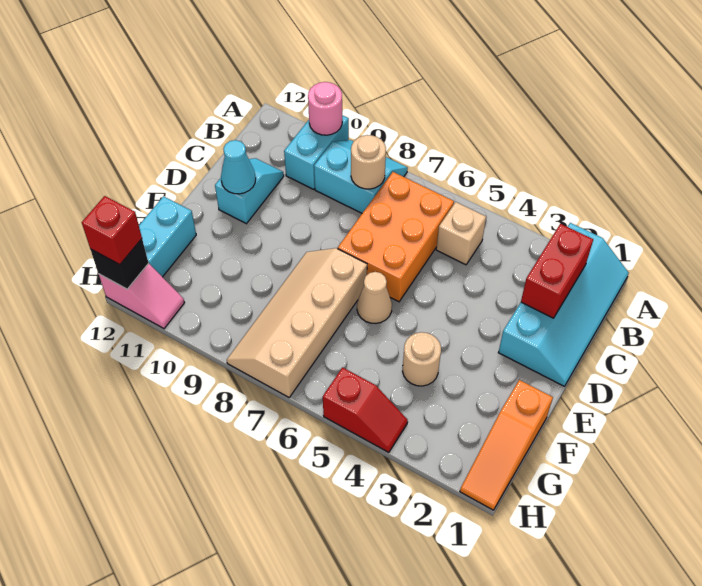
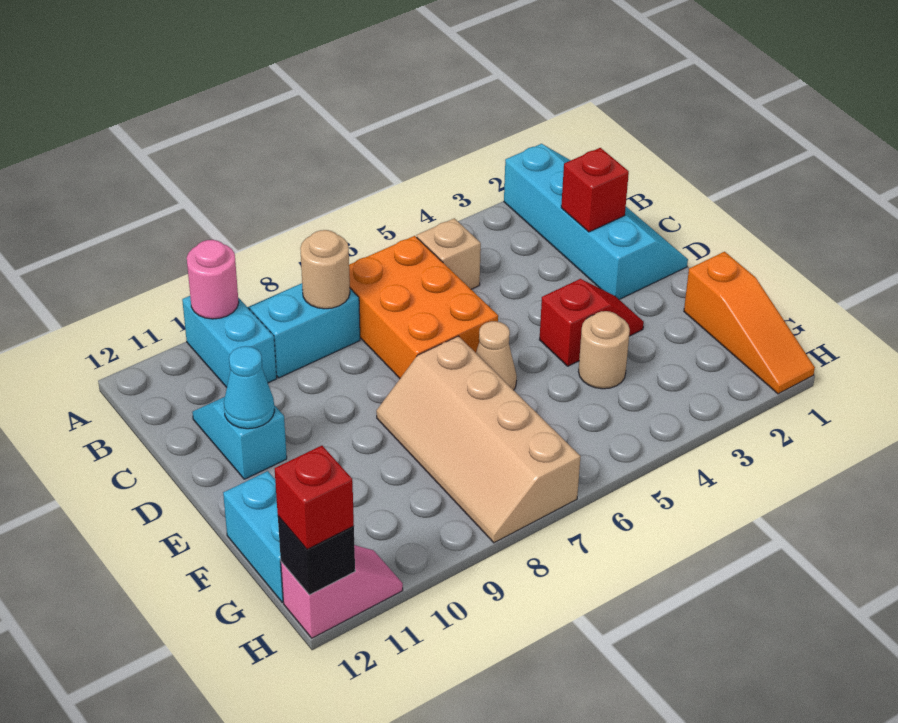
red 1x2 brick [521,224,593,318] -> red 1x1 brick [561,148,629,232]
red 1x2 slope [323,368,408,452] -> red 1x2 slope moved to [539,279,644,366]

